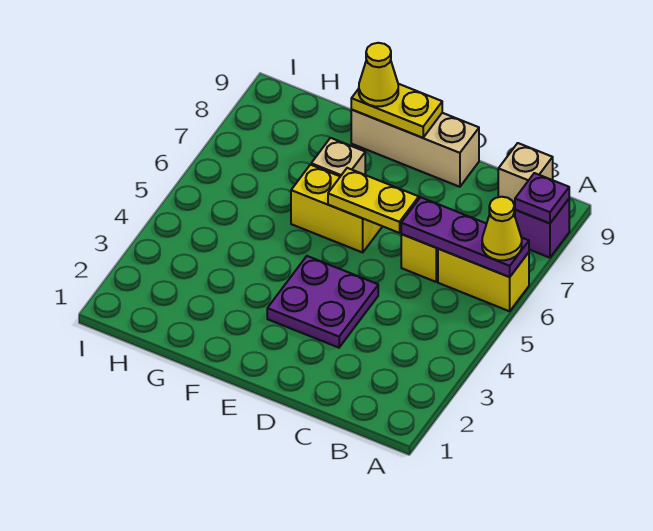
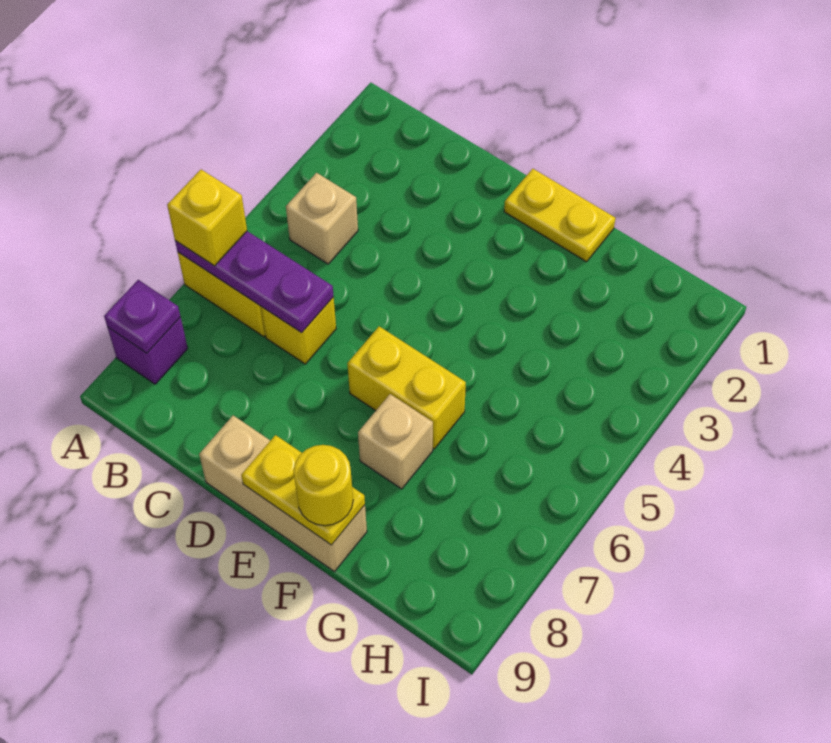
yellow 1x1 cone [482,197,522,260] -> yellow 1x1 brick [167,170,247,266]
tan 1x1 brick [498,143,553,209] -> tan 1x1 brick moved to [286,173,358,264]
purple 2x2 plate [267,256,378,348] -> none
yellow 1x2 plate [328,168,419,233] -> yellow 1x2 plate moved to [504,169,615,262]
yellow 1x1 cone [359,43,398,106] -> yellow 1x1 round brick [294,445,353,526]

